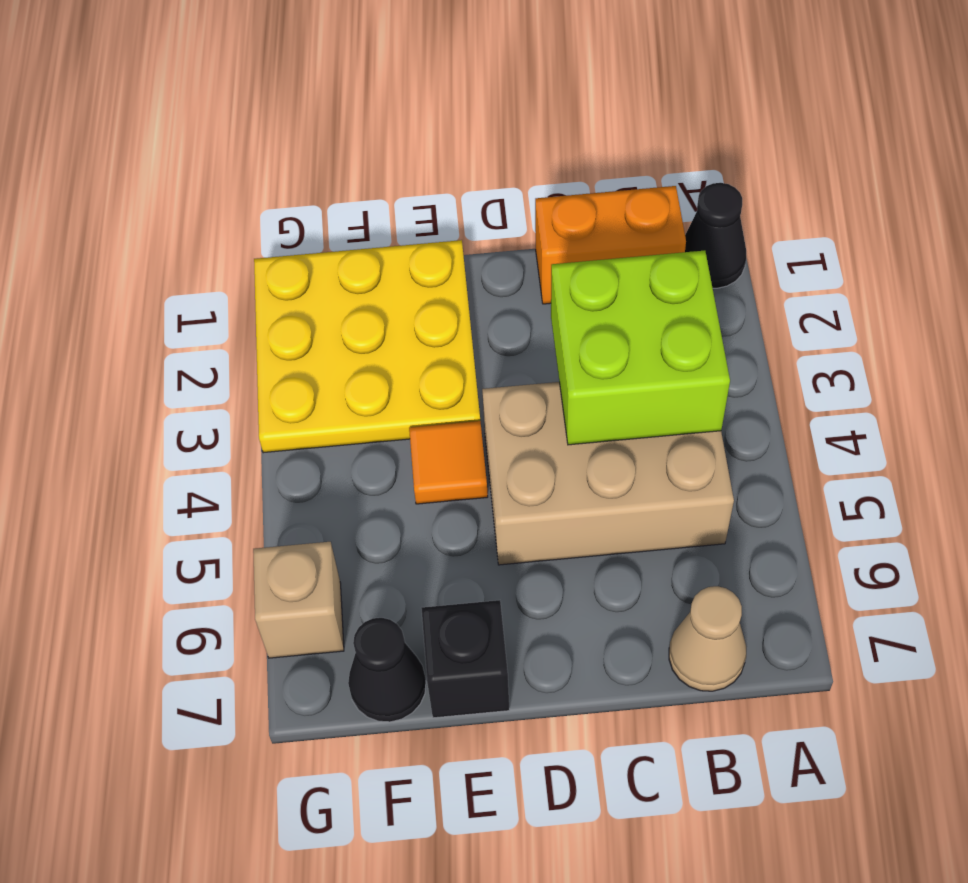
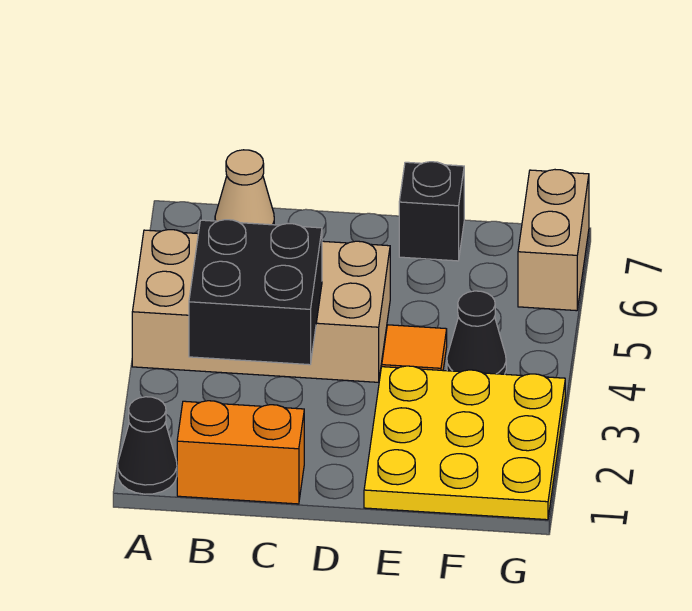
lime 2x2 brick [551,251,730,445] -> black 2x2 brick [189,220,322,365]
tan 2x3 brick [482,382,734,565] -> tan 2x4 brick [132,230,390,382]
black 1x1 cone [348,618,426,722] -> black 1x1 cone moved to [447,291,506,374]
tan 1x1 brick [253,542,344,658] -> tan 1x2 brick [518,170,589,311]

